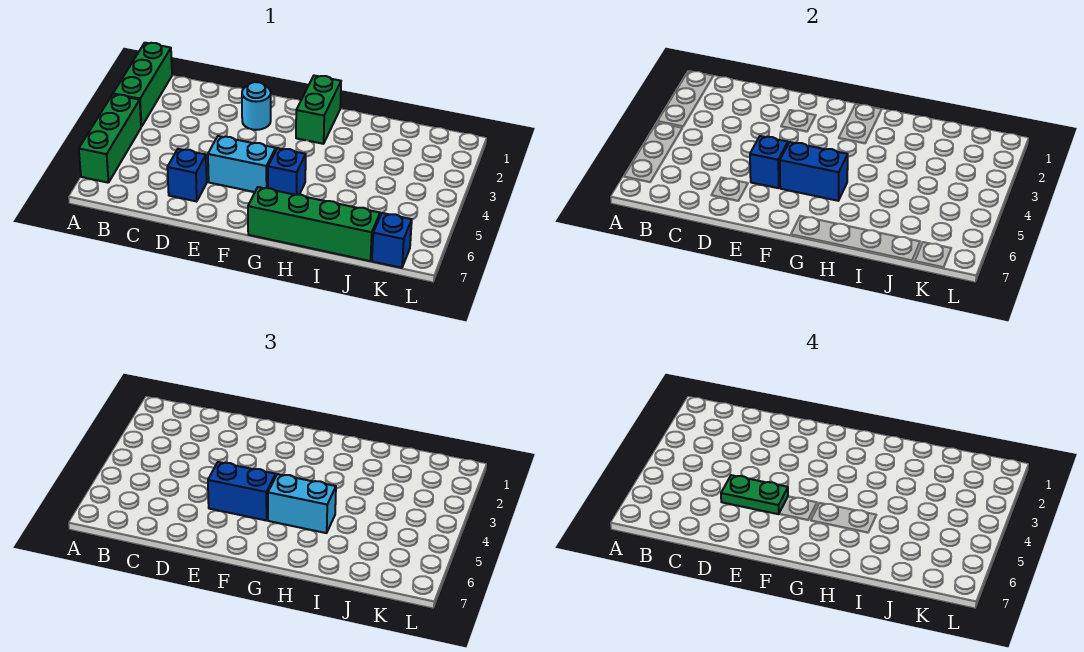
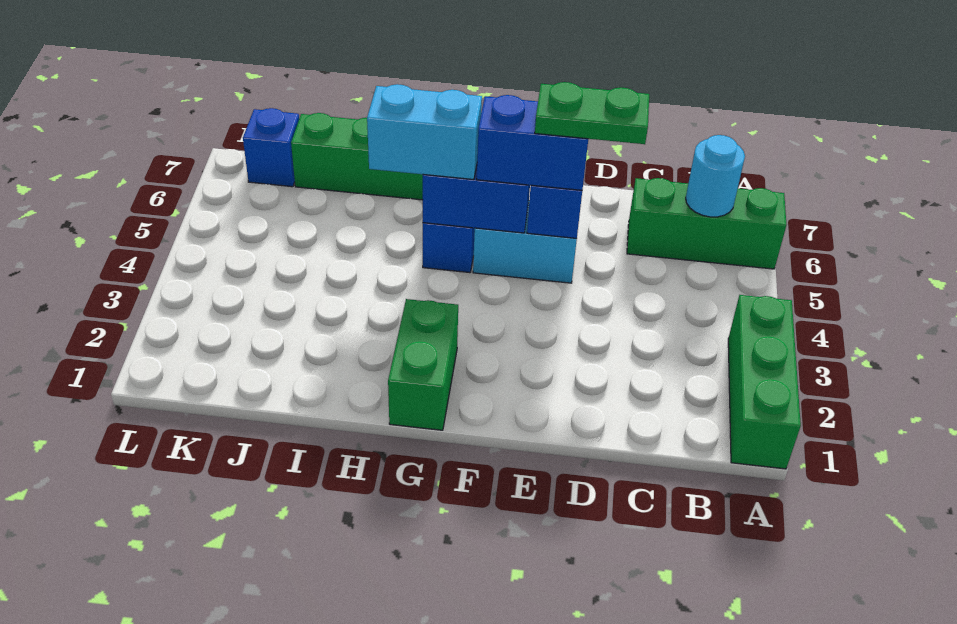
green 1x3 brick [79,94,141,183] -> green 1x3 brick turned to [627,178,786,269]
blue 1x1 brick [167,149,207,202] -> none
cyan 1x1 round brick [242,82,271,130] -> cyan 1x1 round brick moved to [686,135,745,217]

